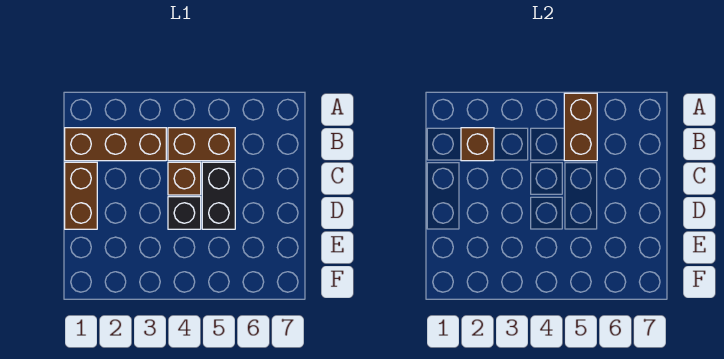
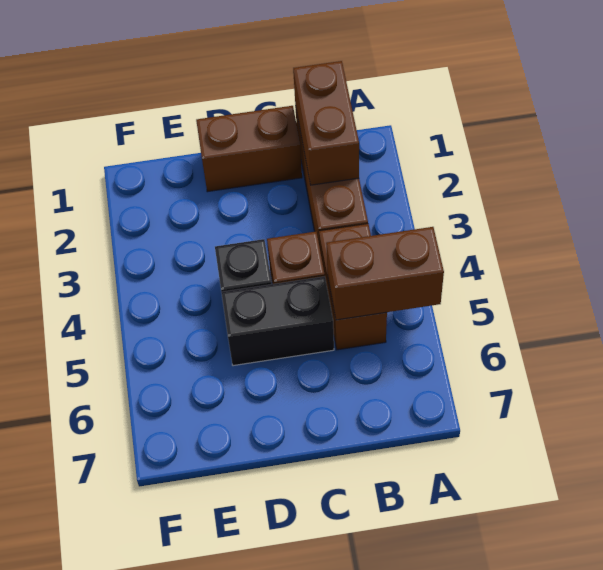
brown 1x1 brick [461,128,494,161] -> brown 1x2 brick [293,61,359,185]

